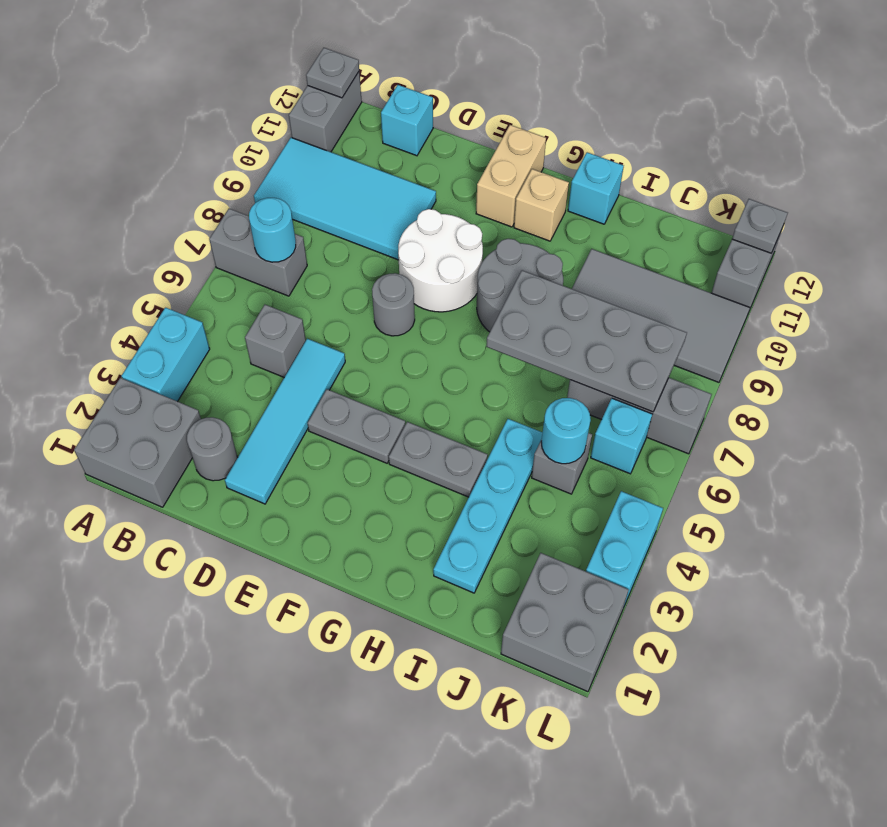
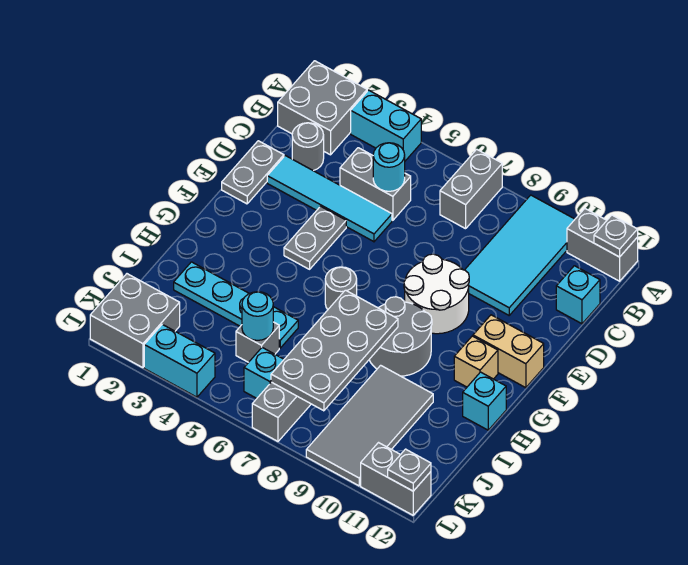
cyan 1x1 round brick [249,198,296,262] -> cyan 1x1 round brick moved to [373,143,405,191]
grey 1x1 brick [245,305,306,377] -> grey 1x2 brick [340,148,411,220]
grey 1x1 round brick [372,273,415,336] -> grey 1x1 round brick moved to [325,267,357,309]
grey 1x2 plate [389,422,488,497] -> grey 1x2 plate moved to [222,141,284,204]

